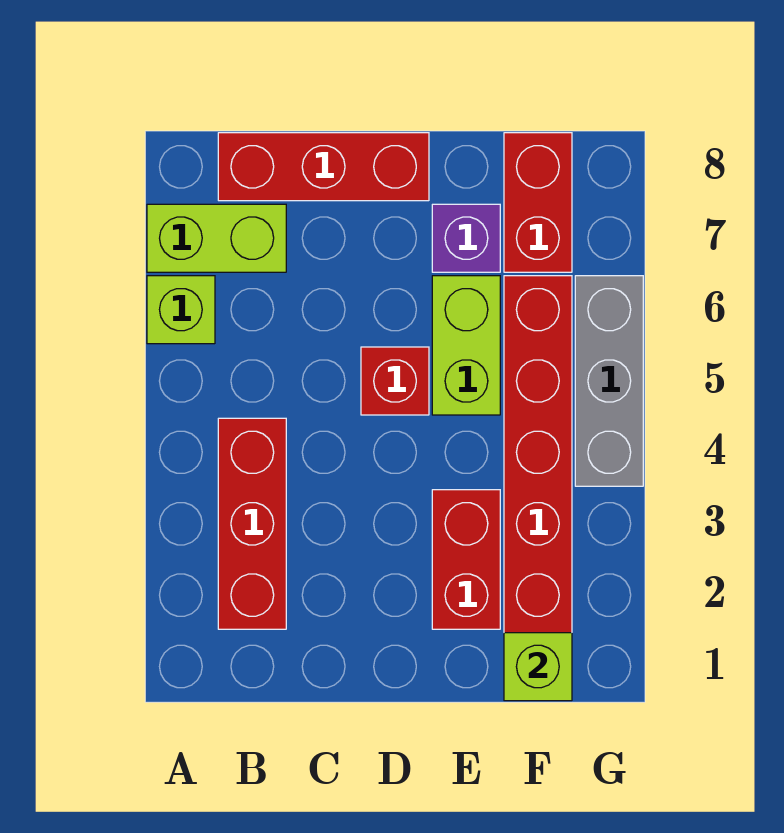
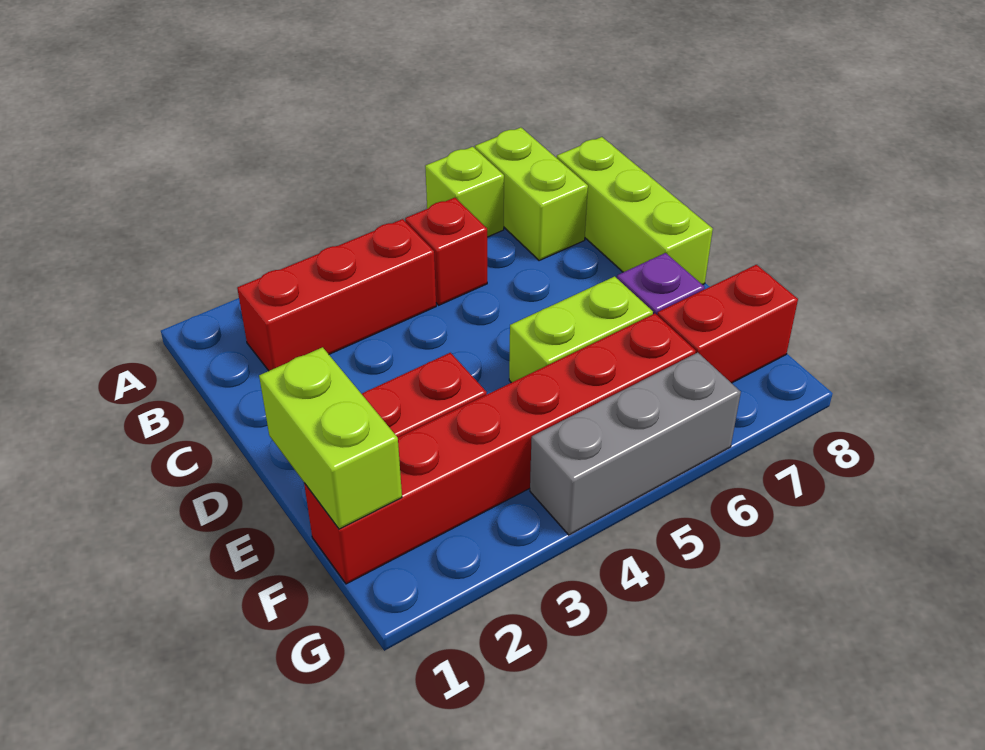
red 1x3 brick [218,133,429,201] -> lime 1x3 brick [557,137,713,285]
red 1x1 brick [361,347,429,415] -> red 1x1 brick moved to [405,198,487,305]
lime 1x1 brick [504,633,572,701] -> lime 1x2 brick [259,347,402,529]

